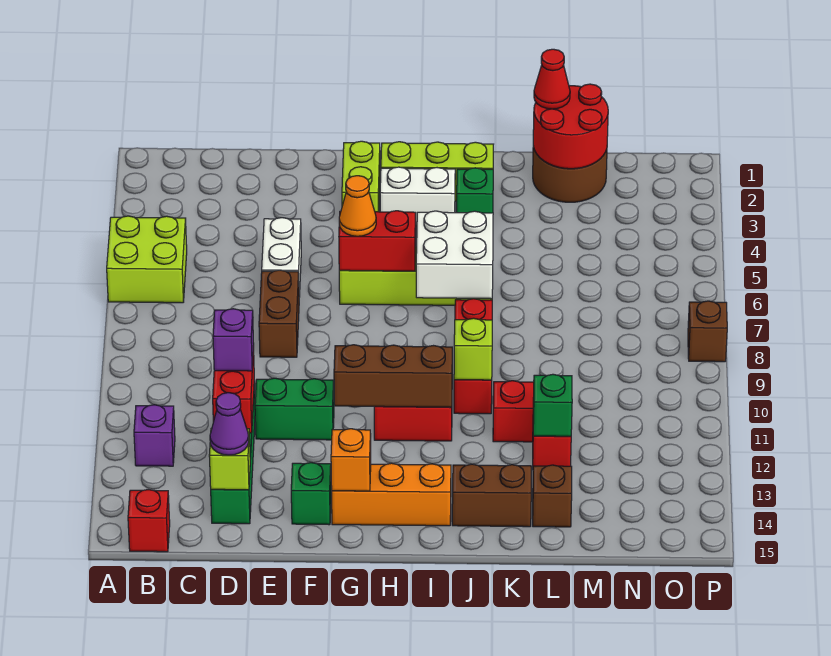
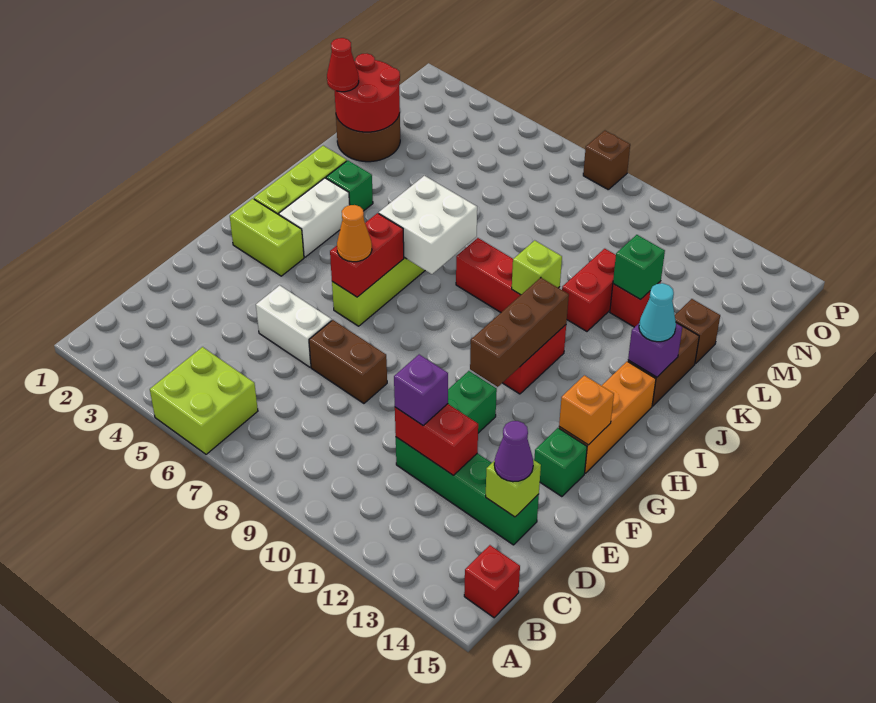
purple 1x1 brick [134,405,175,466] -> purple 1x1 brick moved to [628,324,682,377]
none -> cyan 1x1 cone [639,283,676,342]

